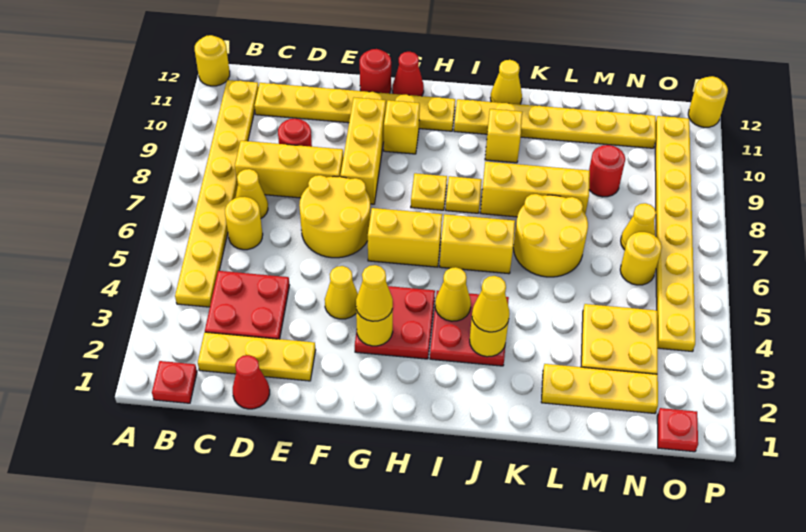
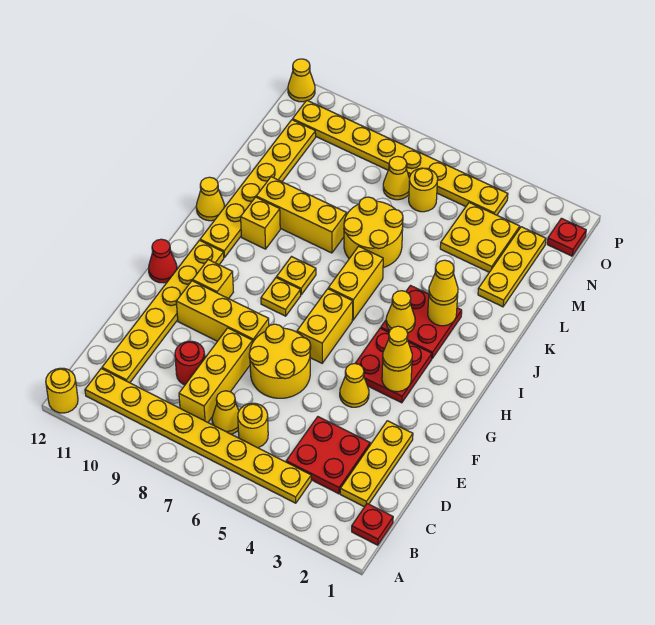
red 1x1 cone [233,355,270,409] -> none
red 1x1 round brick [360,49,391,93] -> none
yellow 1x3 brick [481,162,590,217] -> yellow 1x3 brick turned to [256,177,347,253]
red 1x1 round brick [589,145,625,197] -> none
yellow 1x1 round brick [688,76,728,127] -> yellow 1x1 cone [288,59,315,102]

